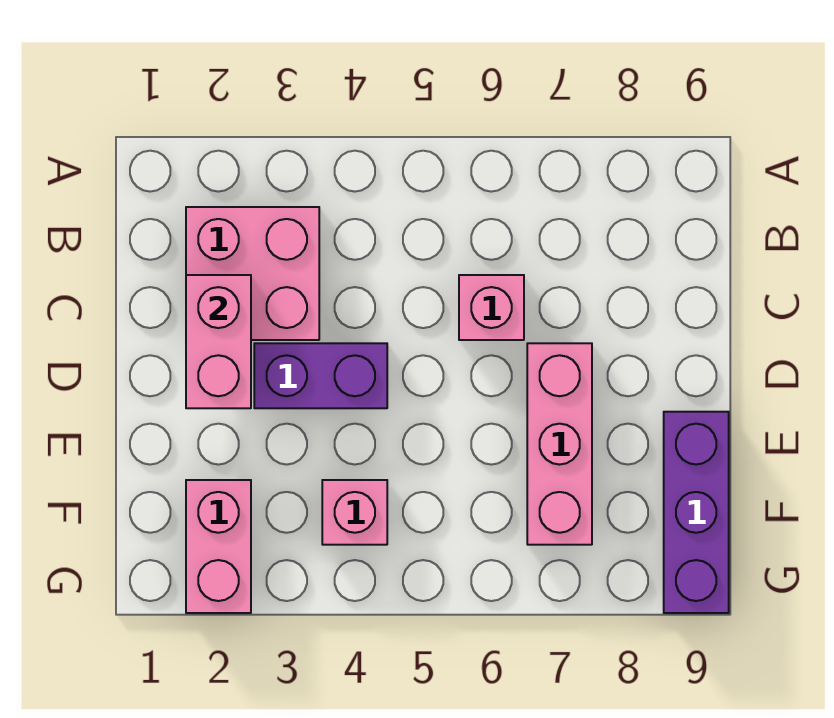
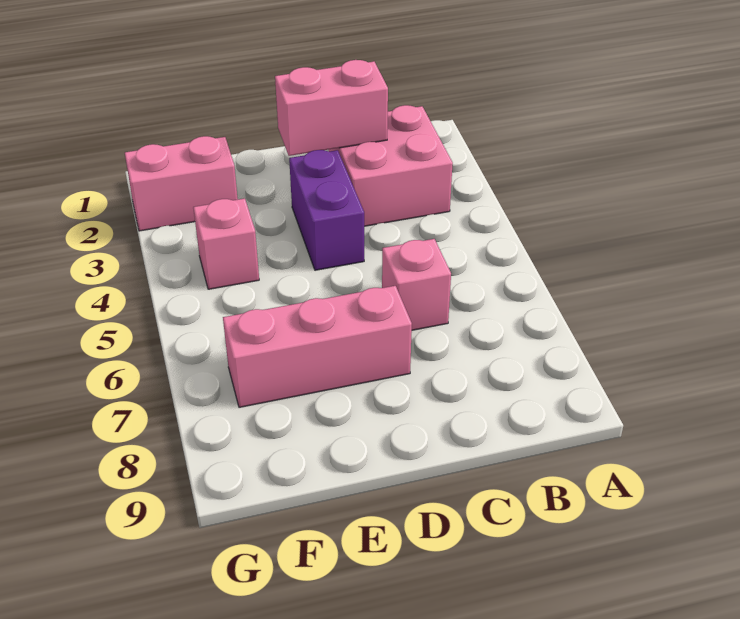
purple 1x3 brick [664,412,729,613] -> none

